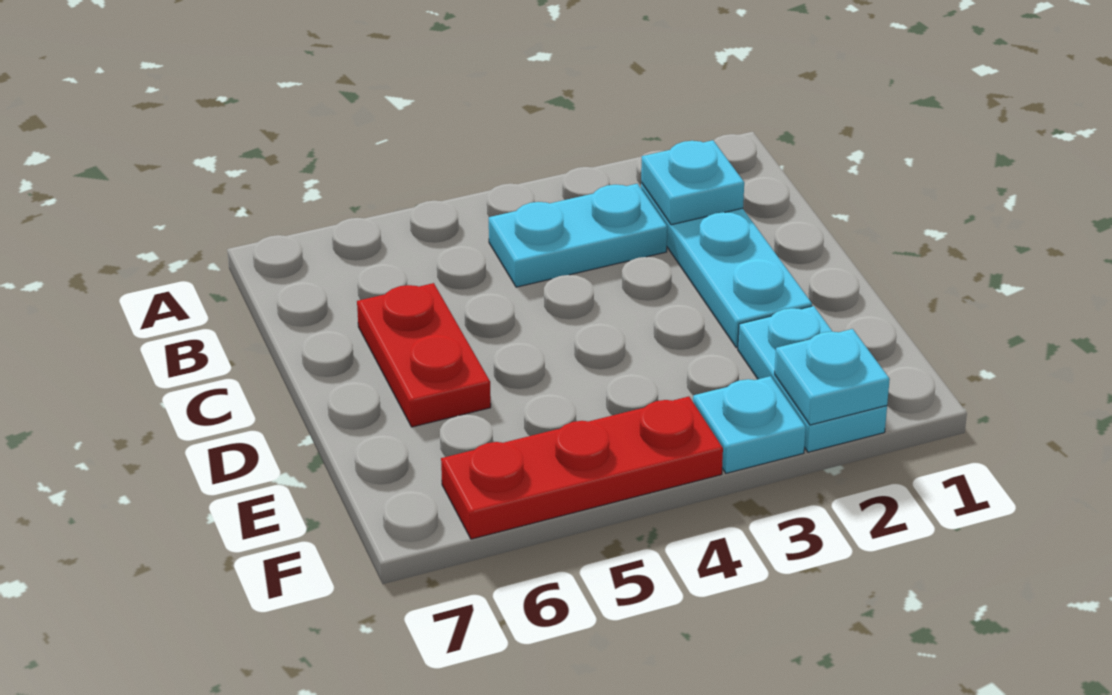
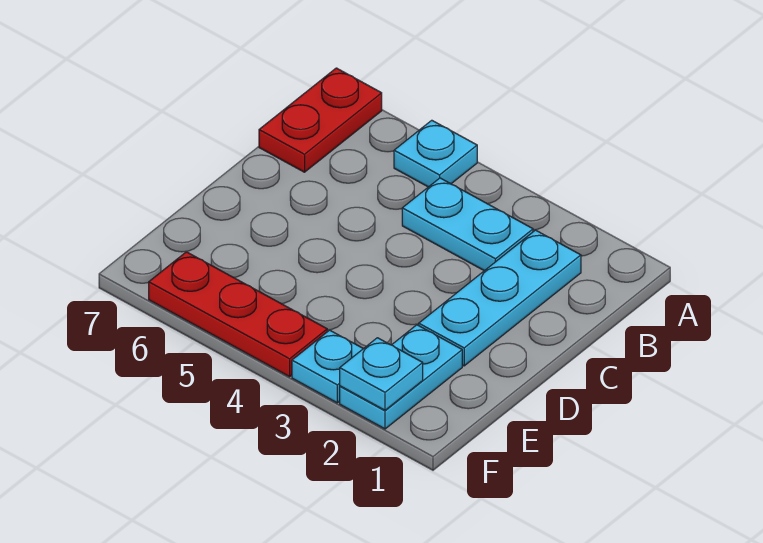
cyan 1x1 plate [641,140,744,225] -> cyan 1x1 plate moved to [394,120,477,187]
red 1x2 plate [357,283,491,427] -> red 1x2 plate moved to [259,68,382,172]

